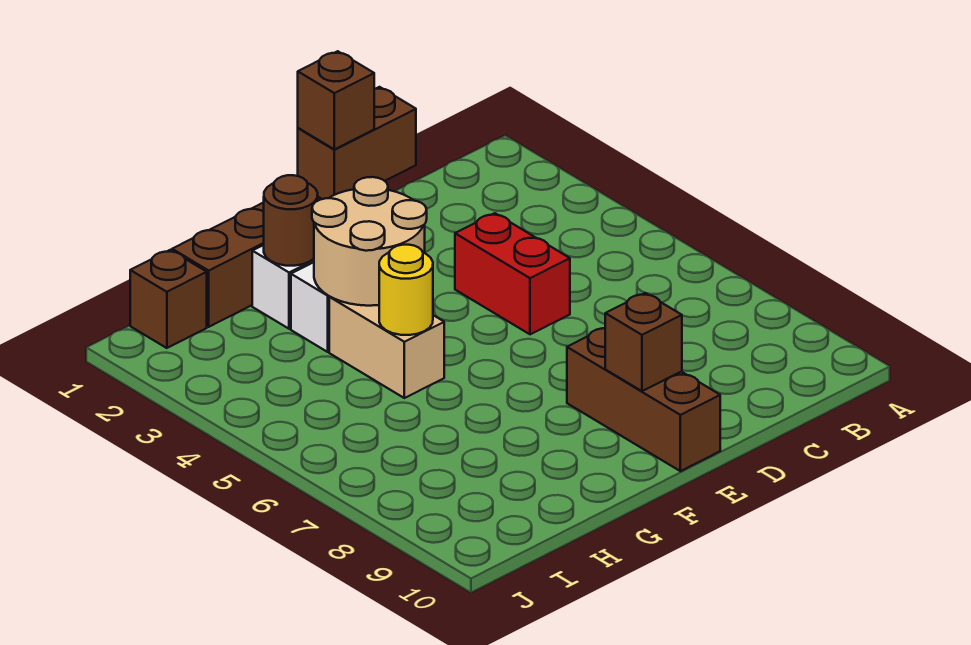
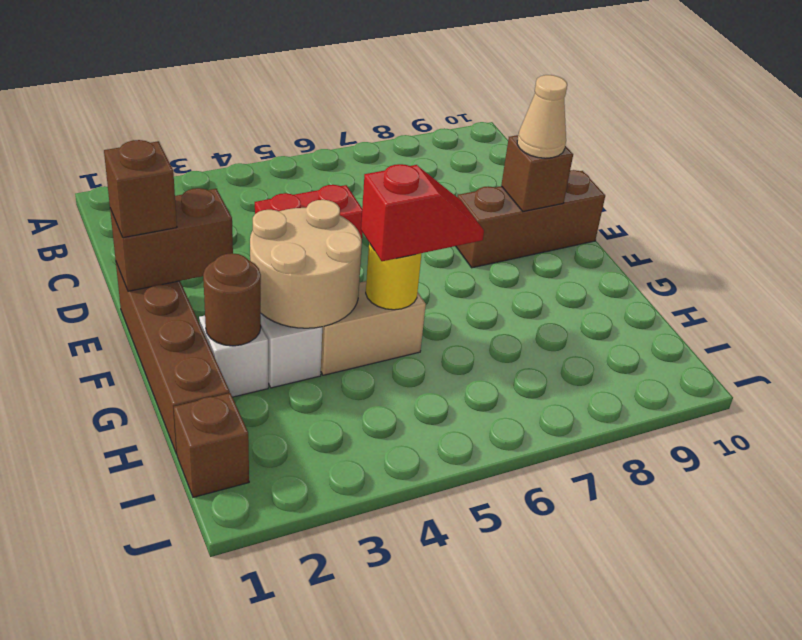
brown 1x2 brick [298,87,416,199] -> brown 1x2 brick turned to [110,188,233,291]
none -> tan 1x1 cone [517,75,567,158]
none -> red 1x2 slope [361,164,484,261]

